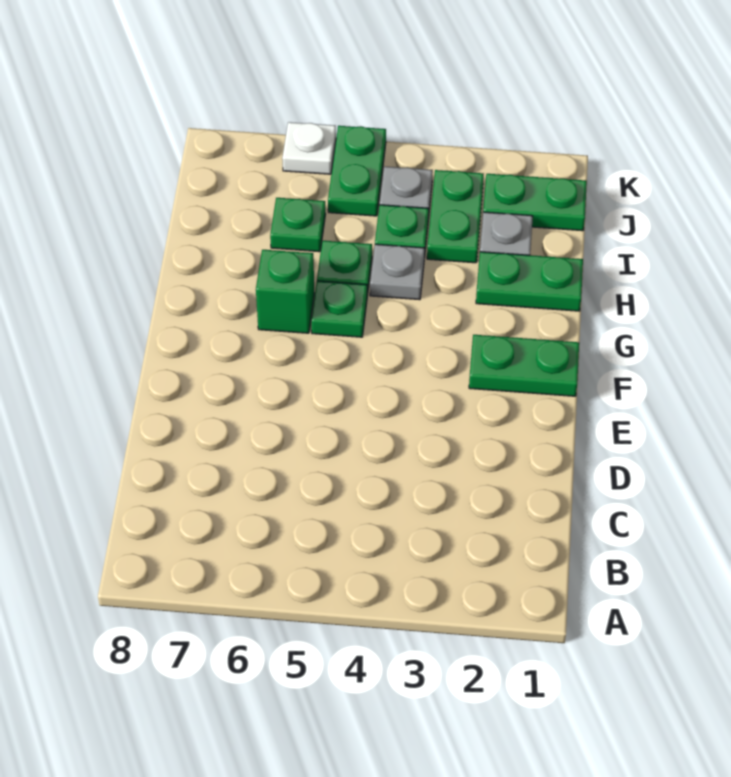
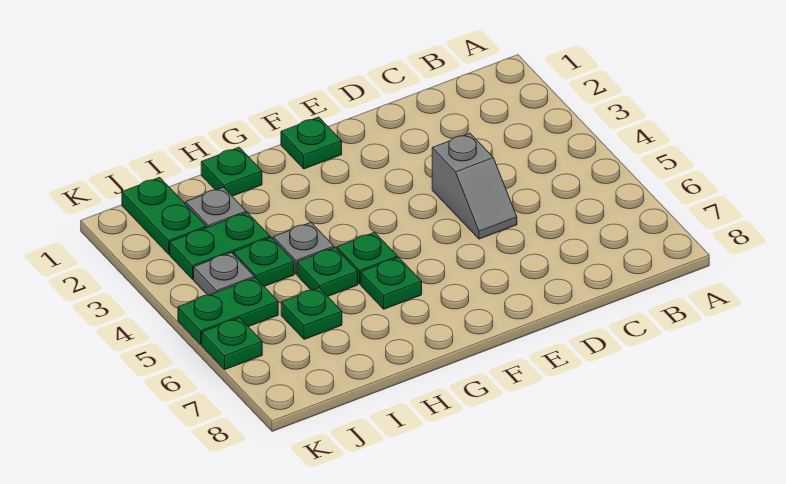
none -> grey 1x2 slope [432,133,517,239]
green 1x2 plate [469,335,579,396] -> green 1x1 plate [281,117,342,169]
green 1x1 brick [256,250,314,333] -> green 1x1 plate [361,257,422,309]
green 1x2 plate [476,252,583,311] -> green 1x1 plate [201,147,262,196]
white 1x1 plate [282,122,336,174] -> green 1x1 plate [202,318,262,369]

